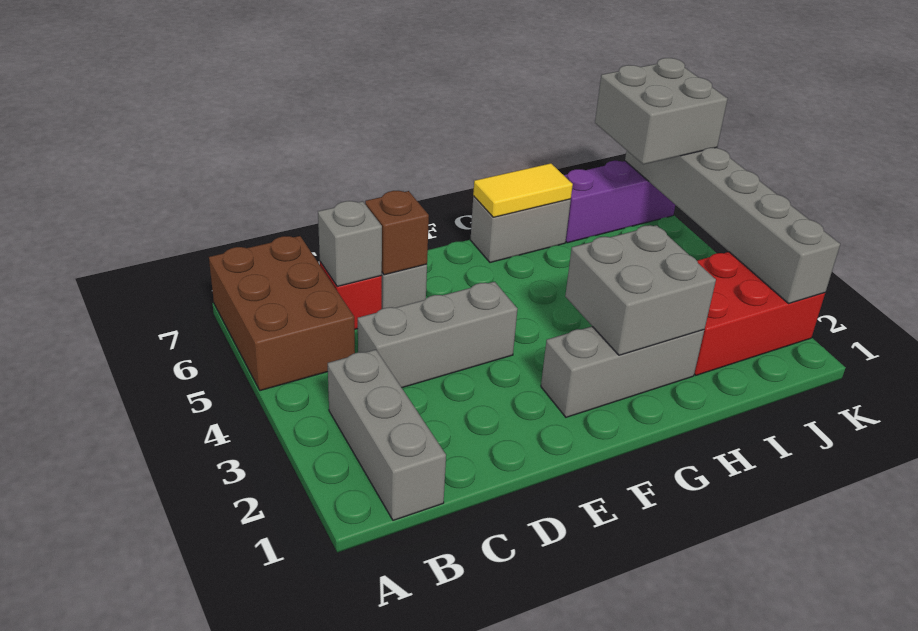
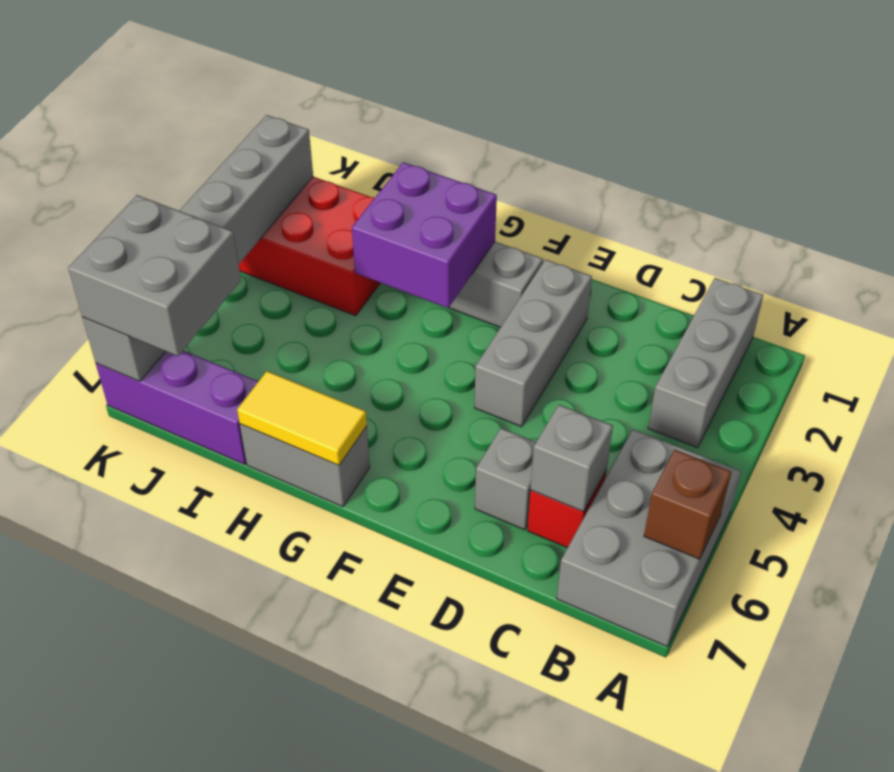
brown 2x3 brick [209,236,355,391] -> grey 2x3 brick [557,429,741,646]
grey 1x3 brick [358,282,517,388] -> grey 1x3 brick turned to [475,260,592,427]
brown 1x1 brick [365,191,429,275] -> brown 1x1 brick moved to [644,450,731,559]
grey 2x2 brick [565,225,716,355] -> purple 2x2 brick [352,162,497,308]

